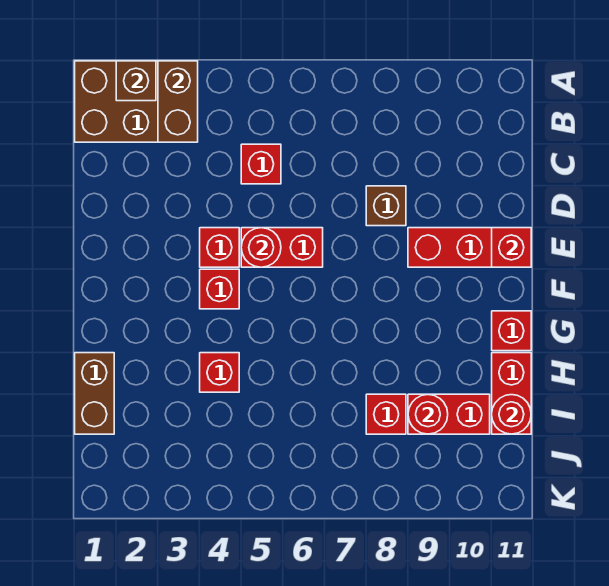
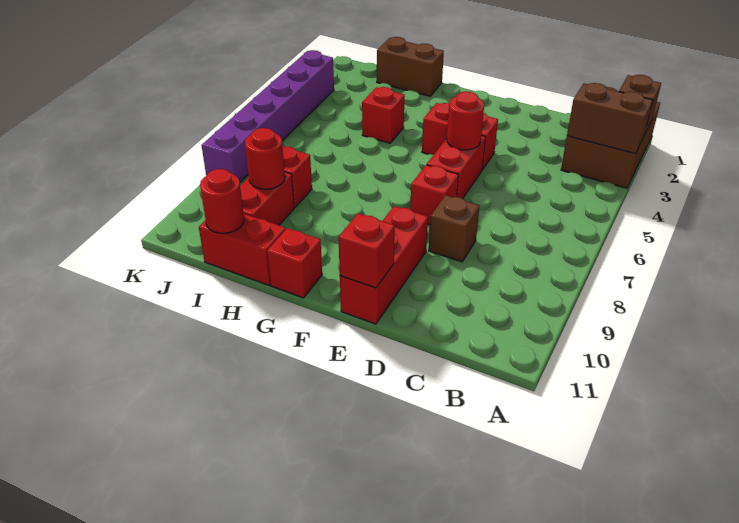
red 1x1 brick [241,144,281,184] -> red 1x1 brick moved to [410,165,458,225]
none -> purple 1x6 brick [202,50,334,182]

